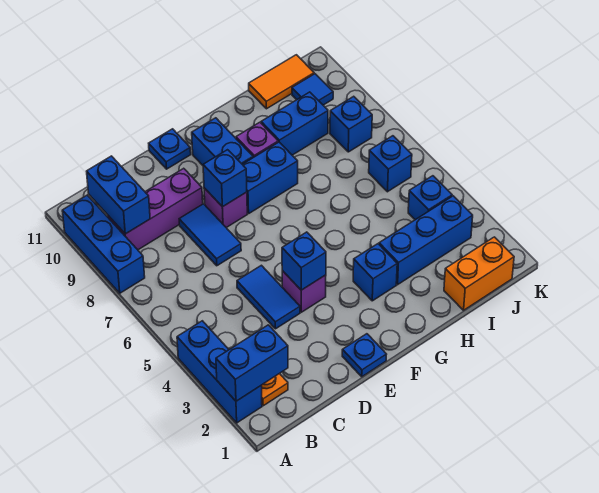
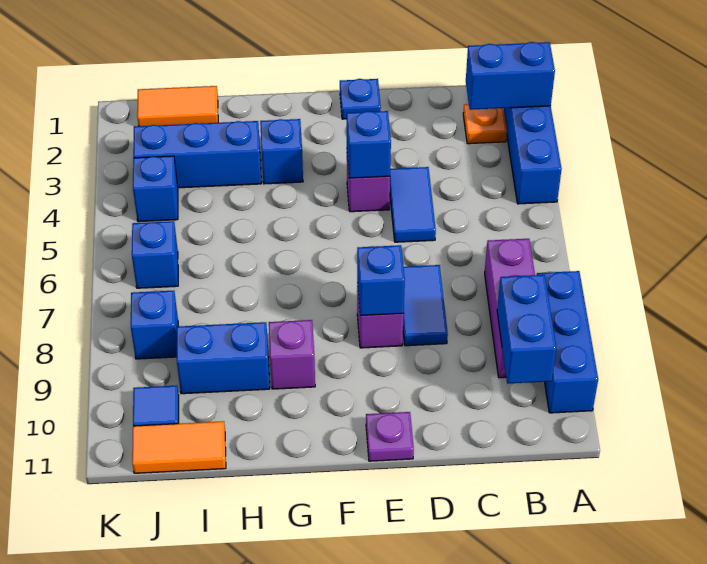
purple 1x3 brick [107,168,203,250] -> purple 1x3 brick turned to [485,239,535,378]
blue 1x1 plate [149,129,191,169] -> purple 1x1 plate [366,412,414,461]
blue 1x2 brick [242,142,298,213] -> none
blue 1x2 brick [192,118,253,165] -> none
orange 1x2 brick [444,237,514,310] -> orange 1x2 tile [137,86,218,126]

